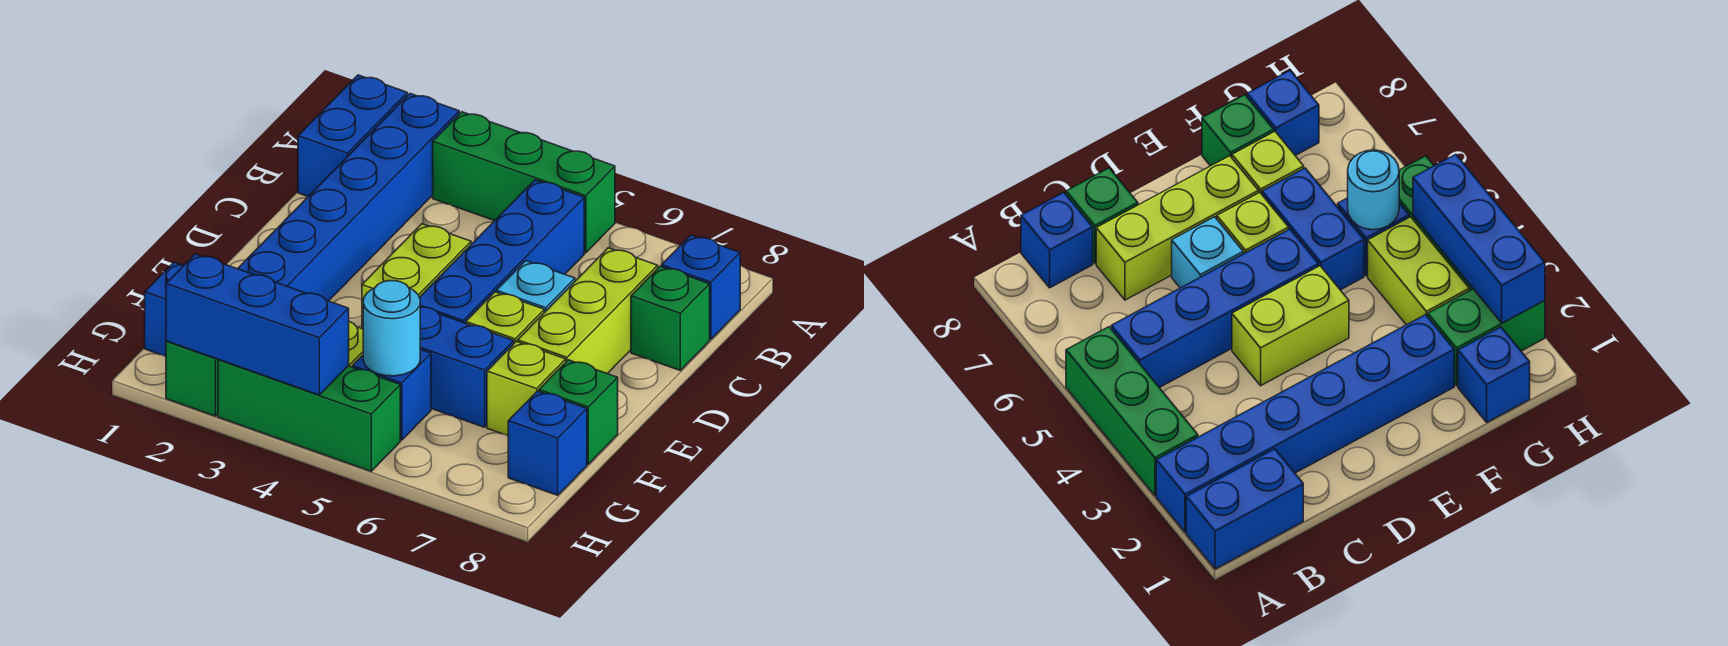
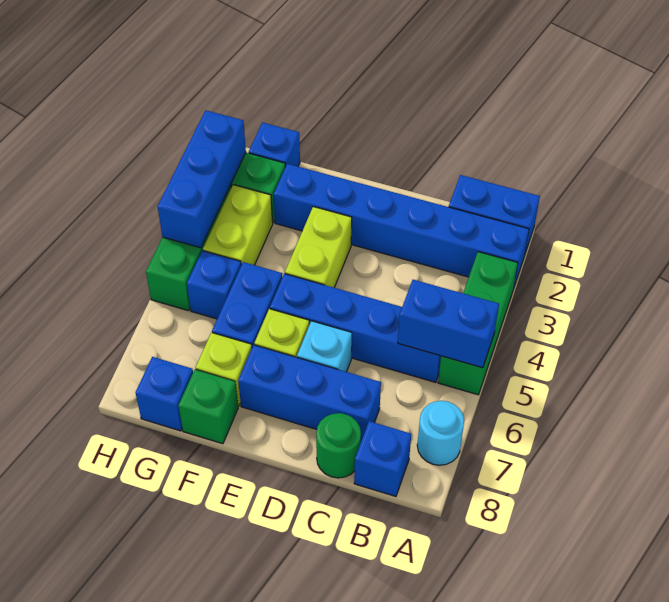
none -> blue 1x2 brick [398,280,499,368]
lime 1x3 brick [518,248,658,374] -> blue 1x3 brick [238,345,381,441]
green 1x1 brick [631,266,710,370] -> green 1x1 round brick [316,413,361,478]
lime 1x2 brick [362,224,471,329] -> lime 1x2 brick turned to [285,207,352,288]
cyan 1x1 round brick [363,281,420,376] -> cyan 1x1 round brick moved to [417,401,464,465]

